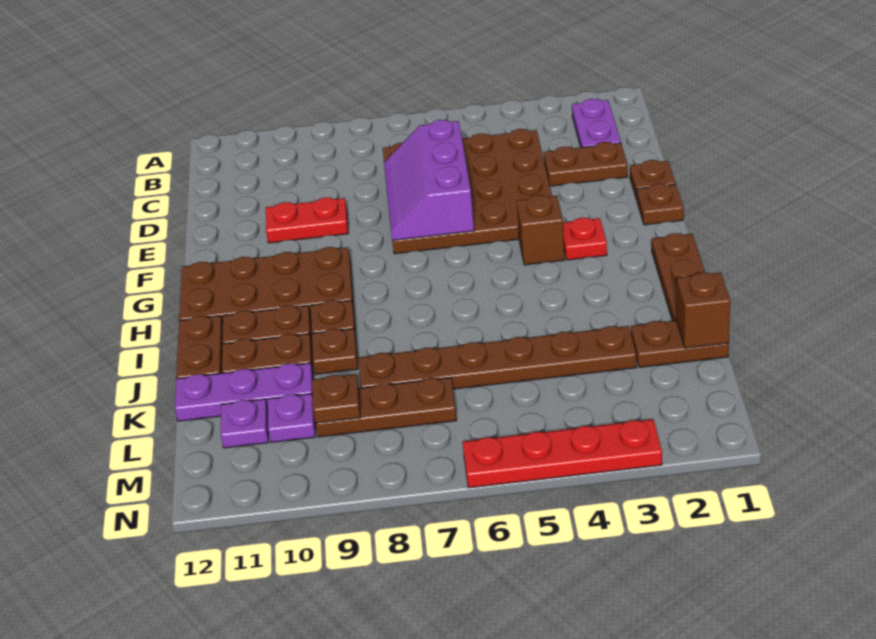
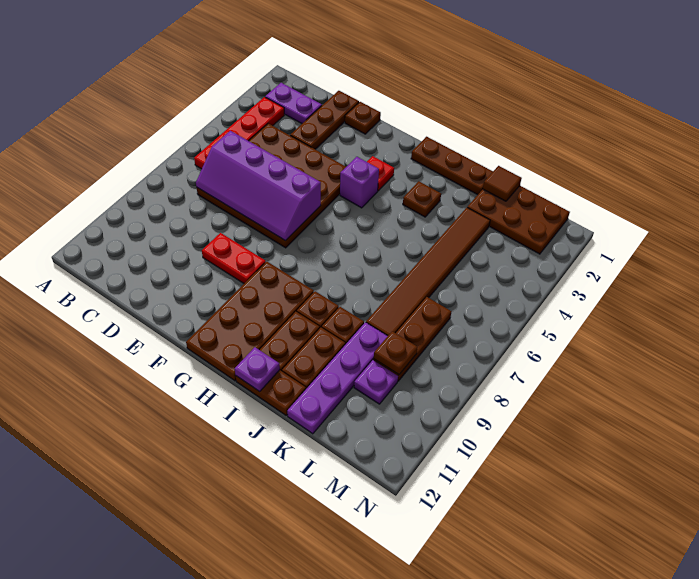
brown 1x2 plate [544,142,628,186] -> brown 1x3 plate [290,91,359,149]
purple 2x3 slope [384,120,474,240] -> purple 2x4 slope [196,131,321,241]
red 1x2 plate [266,198,348,243] -> red 1x2 plate turned to [202,233,266,283]
brown 1x1 plate [637,184,684,225] -> brown 1x1 plate moved to [403,181,441,217]
brown 1x1 brick [517,195,565,265] -> purple 1x1 brick [340,157,379,208]
brown 1x2 plate [631,320,729,367] -> brown 2x3 plate [467,186,570,254]
brown 1x1 brick [676,273,730,348] -> brown 1x1 tile [483,166,522,201]
brown 1x6 plate [359,326,636,389] -> brown 1x6 tile [366,208,490,336]
purple 1x3 plate [175,363,313,421] -> purple 1x4 plate [287,322,387,434]
purple 1x1 plate [221,399,268,448] -> purple 1x1 plate moved to [235,347,280,391]
red 1x4 plate [463,419,662,488] -> red 1x4 plate moved to [194,97,284,169]

